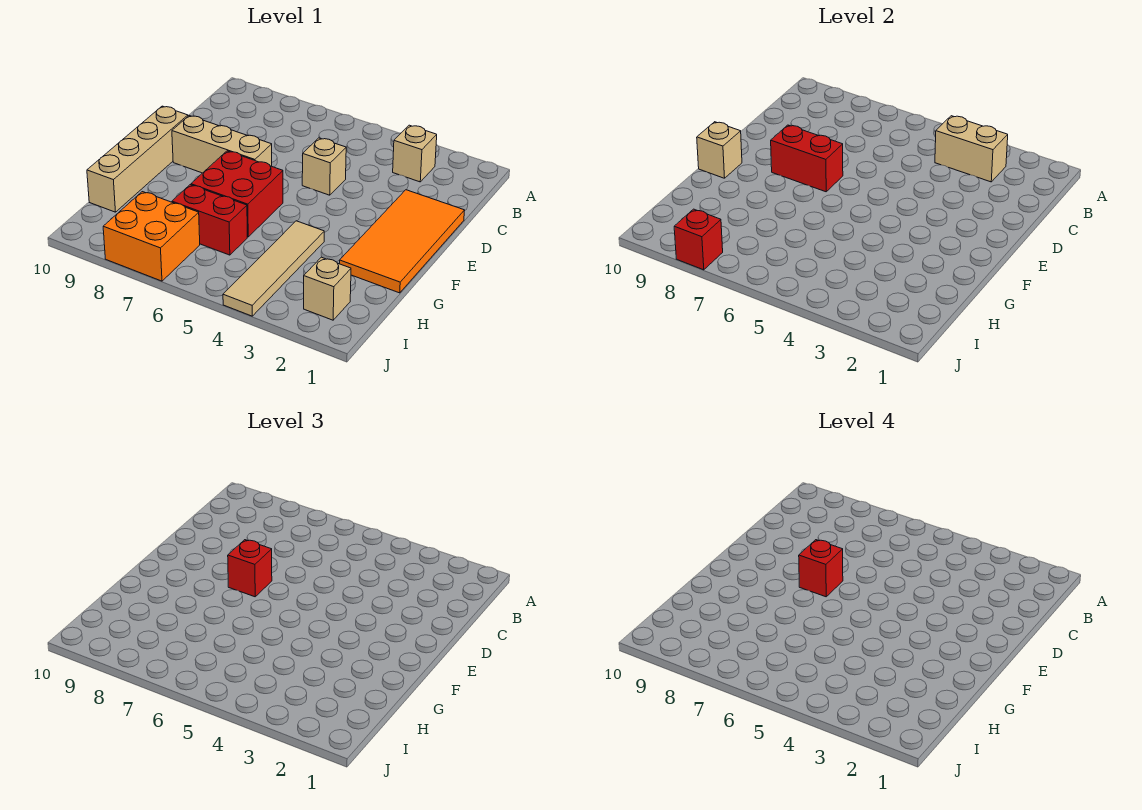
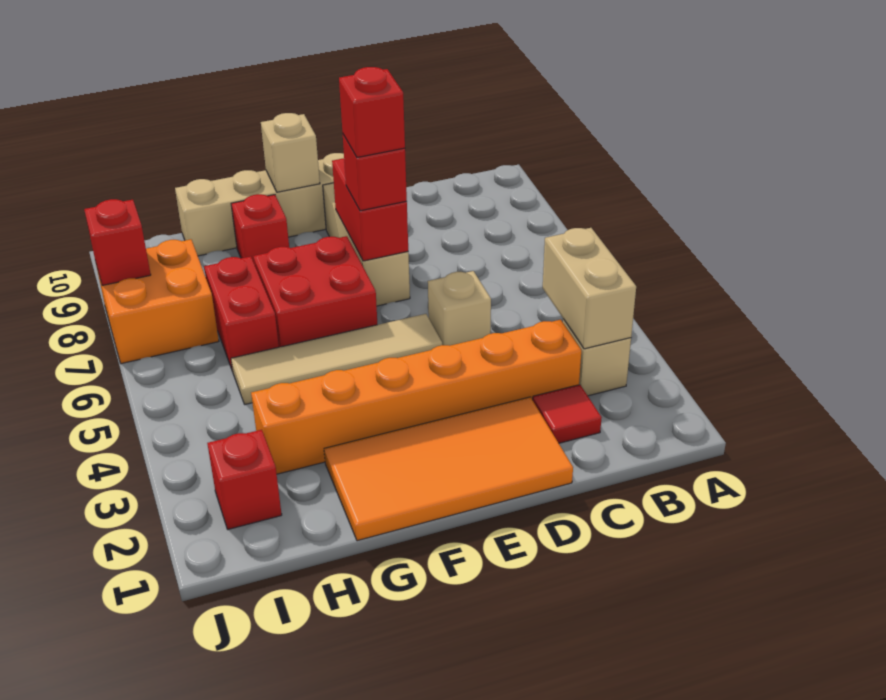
none -> red 1x1 tile [533,385,602,443]
none -> orange 1x6 brick [251,320,581,474]
tan 1x4 tile [223,221,324,316] -> tan 1x4 tile moved to [231,314,442,404]
none -> red 1x1 brick [231,194,289,262]
tan 1x1 brick [304,257,351,320] -> red 1x1 brick [207,430,282,529]

